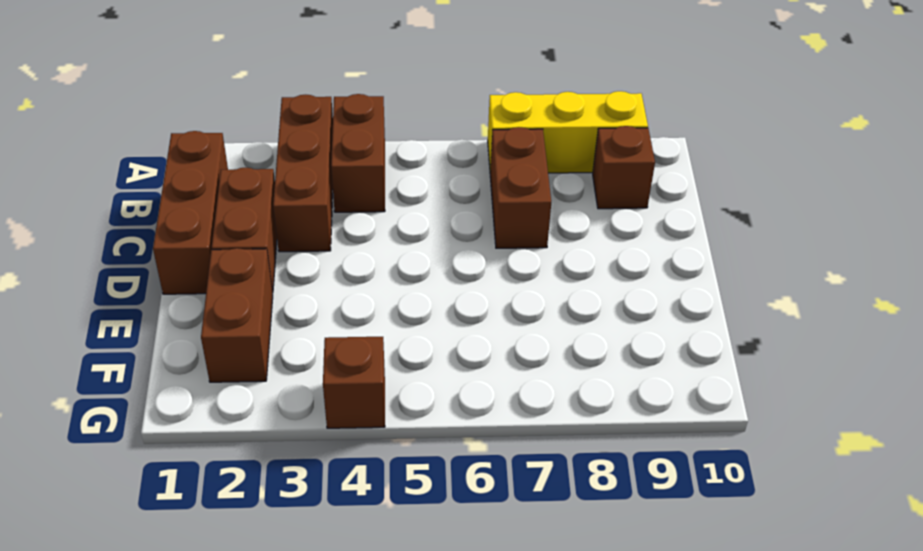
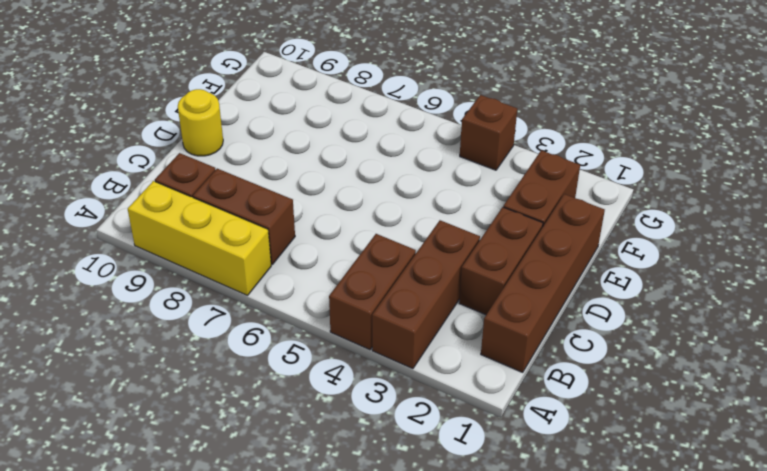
brown 1x3 brick [153,131,228,294] -> brown 1x4 brick [481,194,605,372]
brown 1x2 brick [490,127,551,248] -> brown 1x2 brick turned to [193,169,295,264]
none -> yellow 1x1 round brick [178,89,223,156]

